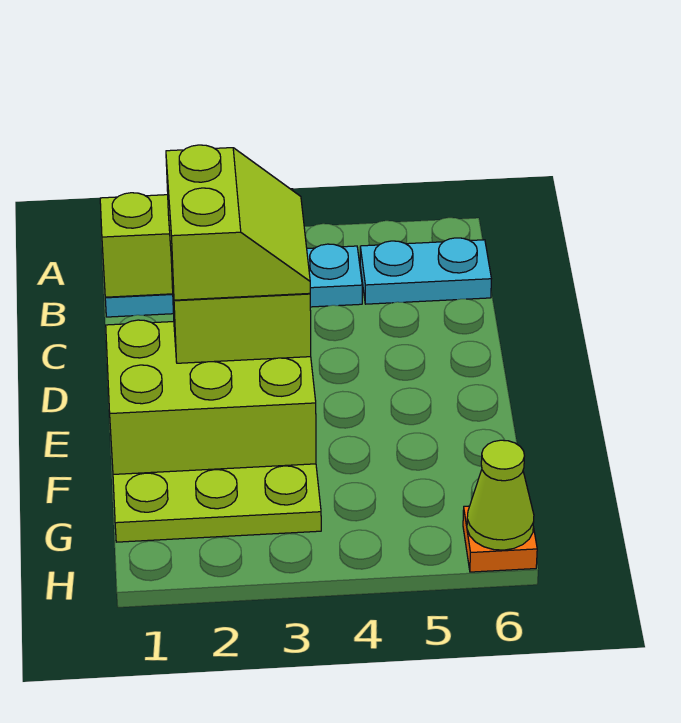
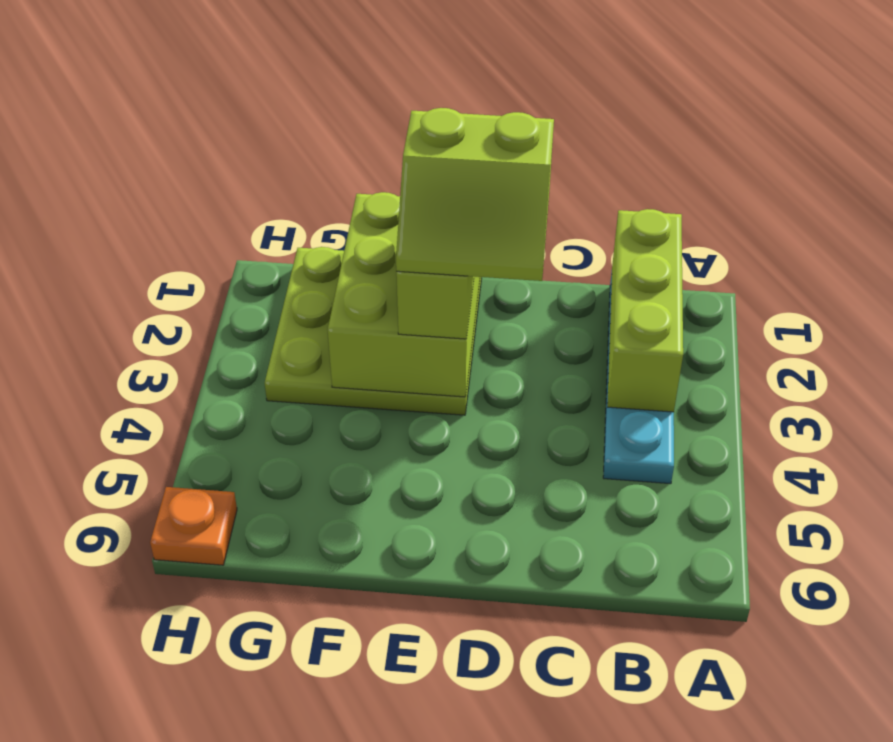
cyan 1x2 plate [360,238,491,304] -> none
lime 1x1 cone [467,440,534,550] -> none

